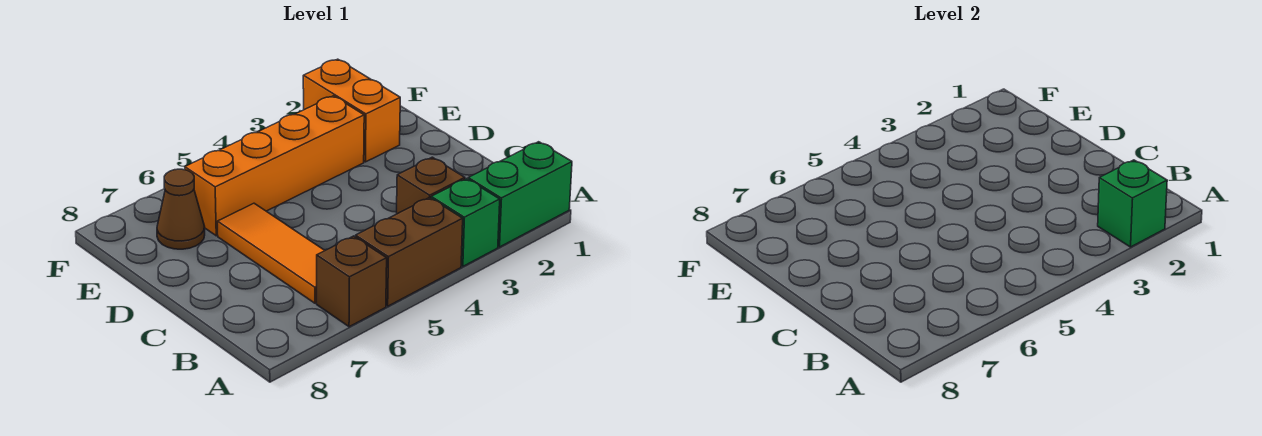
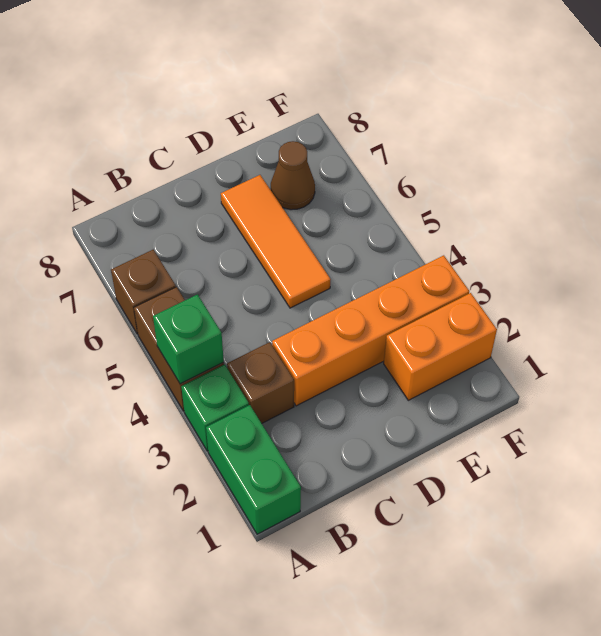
green 1x1 brick [1098,160,1167,247] -> green 1x1 brick moved to [153,295,224,384]
orange 1x3 tile [218,203,325,303] -> orange 1x3 tile turned to [221,175,331,308]
orange 1x4 brick [185,96,364,236] -> orange 1x4 brick turned to [272,255,469,406]

